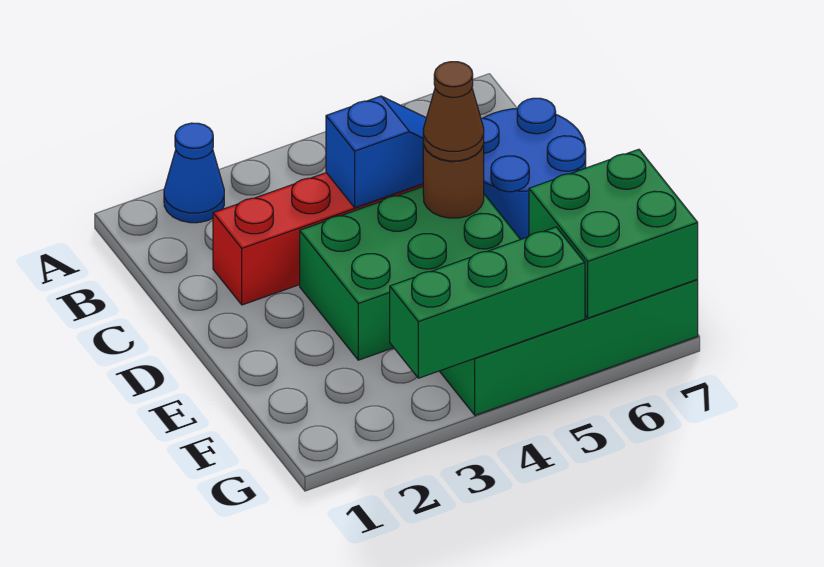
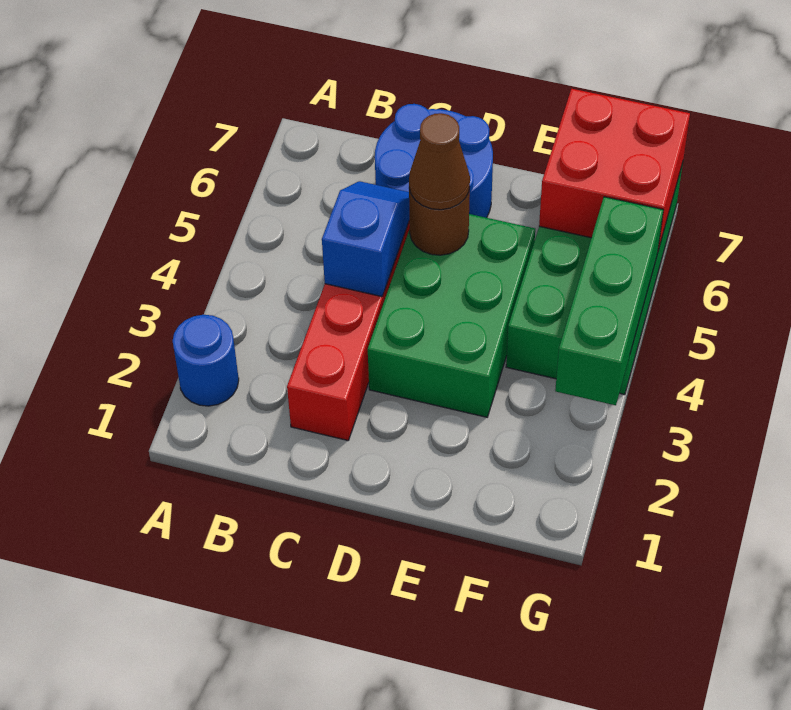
blue 1x1 cone [164,123,224,223] -> blue 1x1 round brick [173,315,239,406]
green 2x2 brick [529,149,698,318] -> red 2x2 brick [539,89,690,250]

